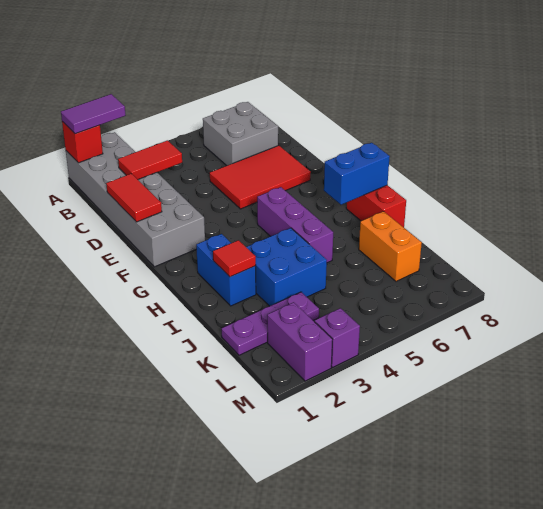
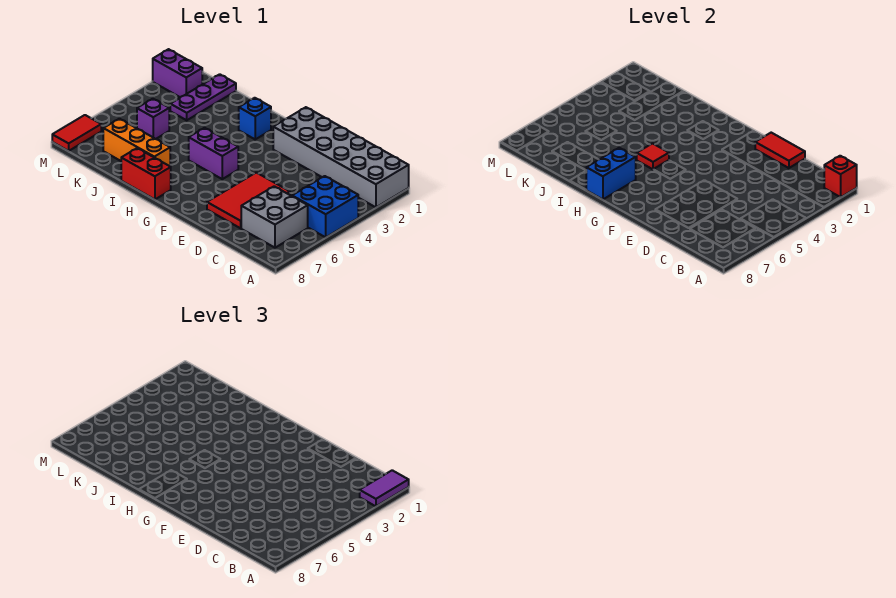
red 1x2 tile [118,140,182,179] -> red 1x2 tile moved to [52,115,101,151]
purple 1x3 brick [257,187,333,263] -> purple 1x2 brick [189,128,238,179]
blue 1x2 brick [196,234,256,306] -> blue 1x1 brick [239,98,271,139]
red 1x1 tile [213,240,256,277] -> red 1x1 tile moved to [637,143,669,169]
blue 2x2 brick [246,228,327,306] -> blue 2x2 brick moved to [292,176,358,237]
orange 1x2 brick [359,211,422,281] -> orange 1x3 brick [103,119,170,166]
purple 1x1 brick [315,308,360,367] -> purple 1x1 brick moved to [137,99,169,139]

